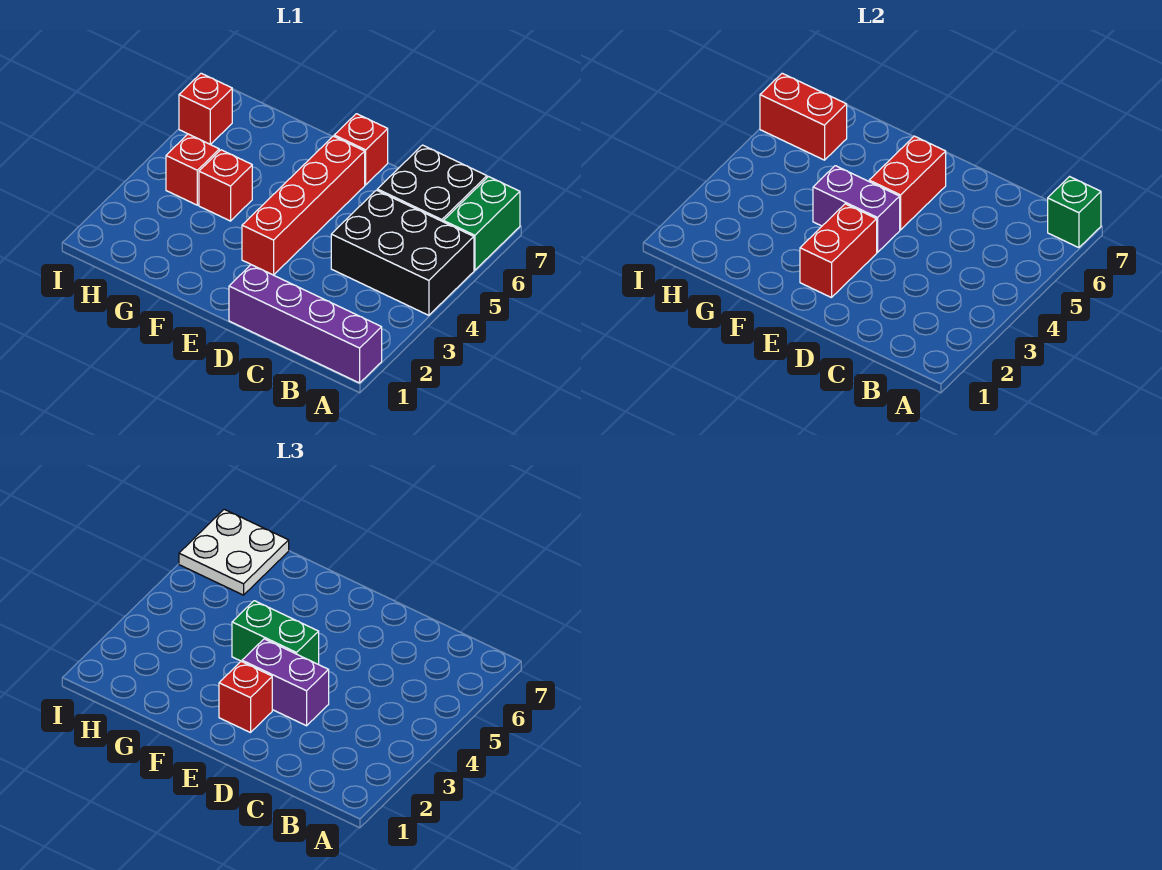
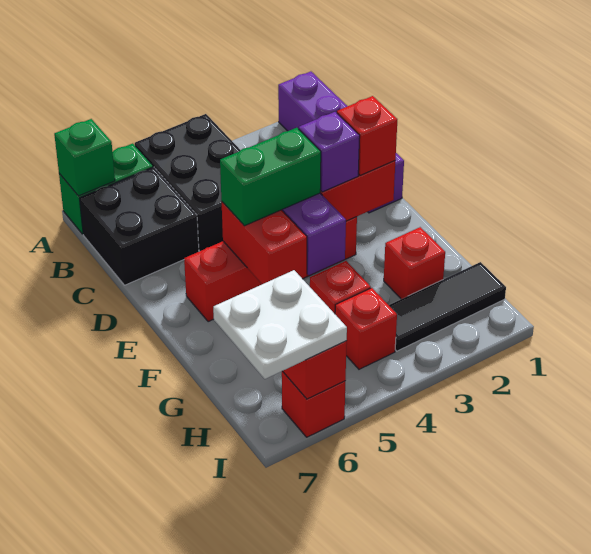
purple 1x2 brick [242,639,329,726] -> purple 1x1 brick [299,112,360,192]
green 1x2 brick [232,601,319,664] -> green 1x2 brick turned to [220,128,321,226]
red 1x2 brick [869,136,946,230] -> red 1x2 brick turned to [222,202,307,284]
red 1x1 brick [334,114,388,185] -> red 1x1 brick moved to [384,227,445,299]
none -> black 1x3 tile [389,262,506,351]

